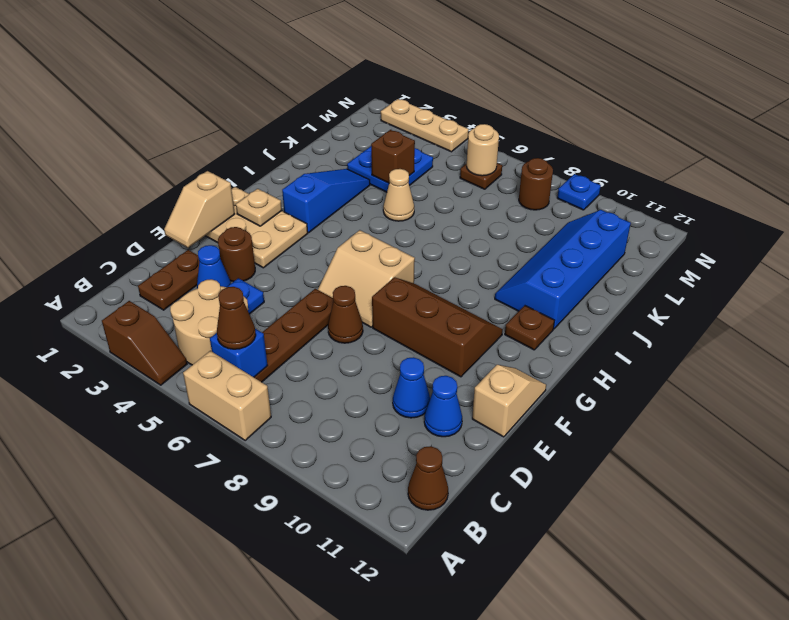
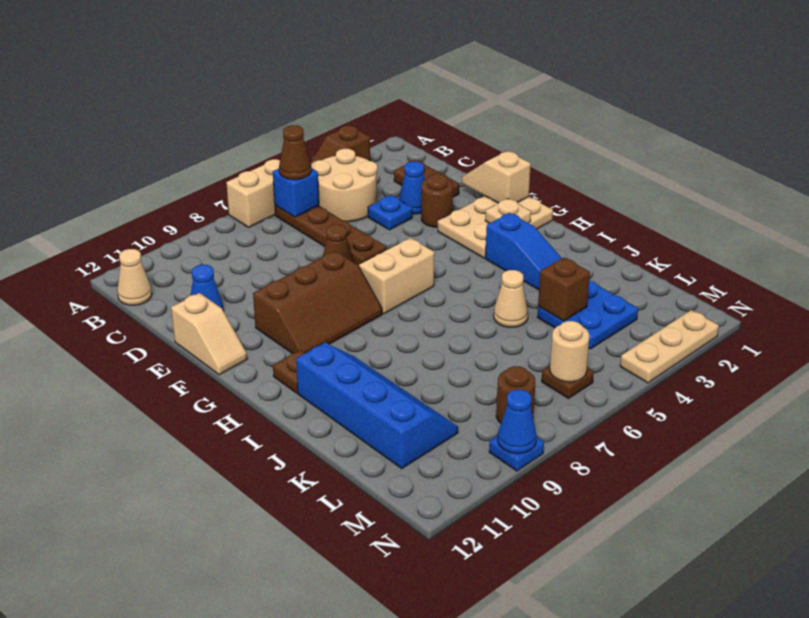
brown 1x1 cone [408,446,448,510] -> tan 1x1 cone [117,249,152,305]
blue 1x1 cone [393,357,430,418] -> blue 1x1 cone moved to [498,390,536,454]

